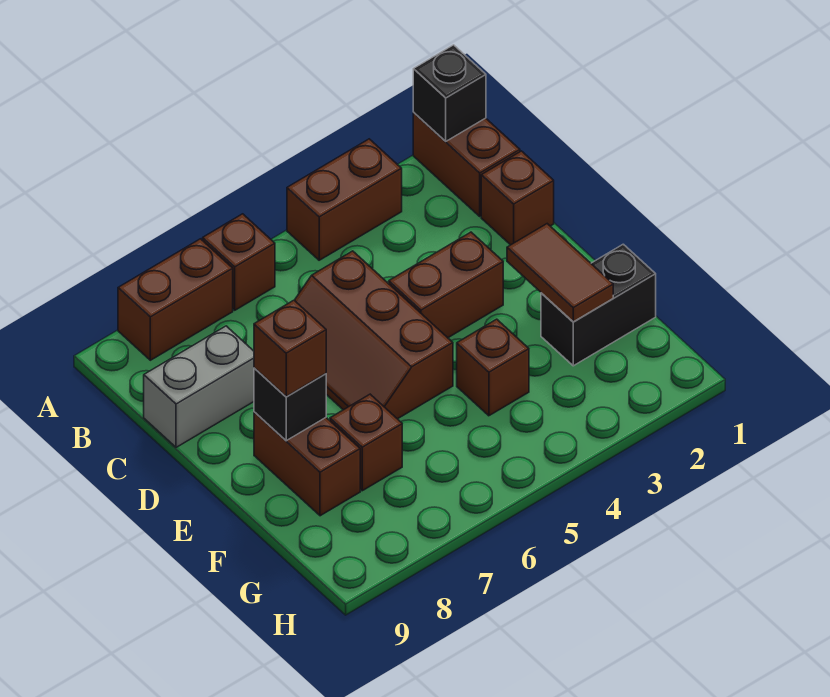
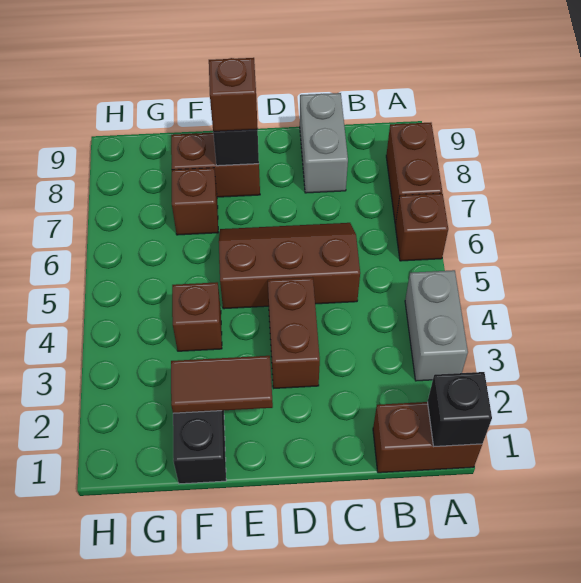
brown 1x2 brick [287,139,402,260] -> grey 1x2 brick [405,270,468,381]
brown 1x1 brick [481,151,554,245] -> none

